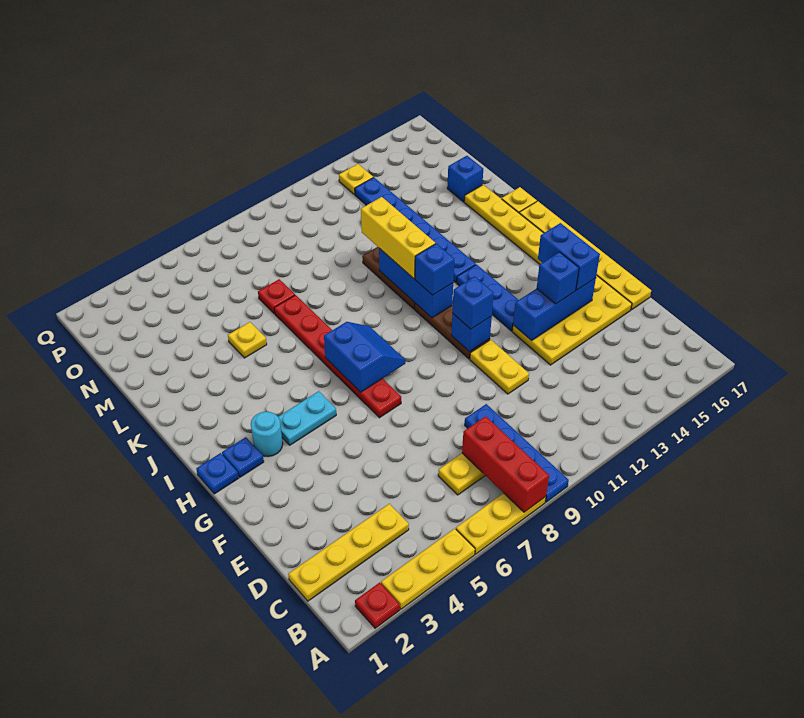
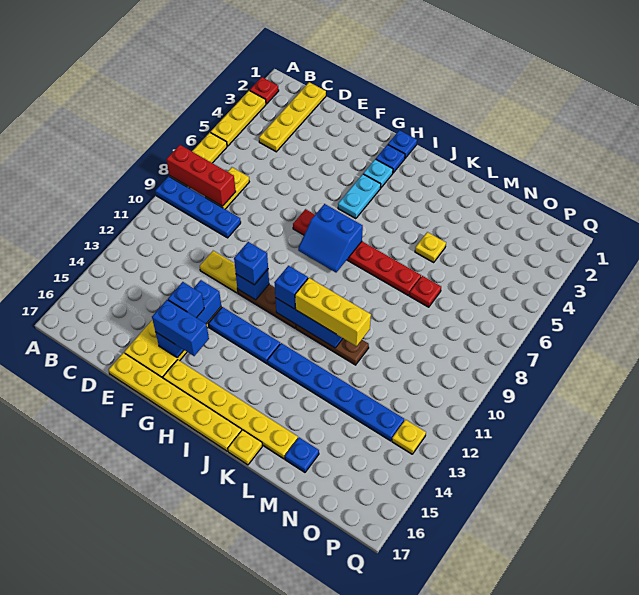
cyan 1x1 round brick [251,412,283,457] -> cyan 1x1 plate [363,159,393,188]
blue 1x1 brick [447,156,483,202] -> blue 1x1 plate [285,437,319,472]

